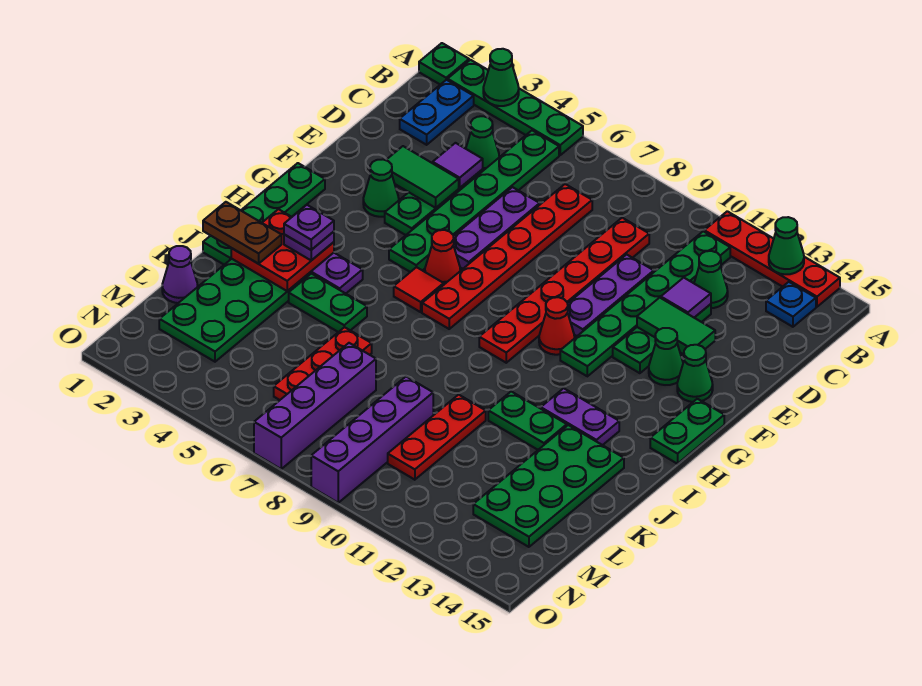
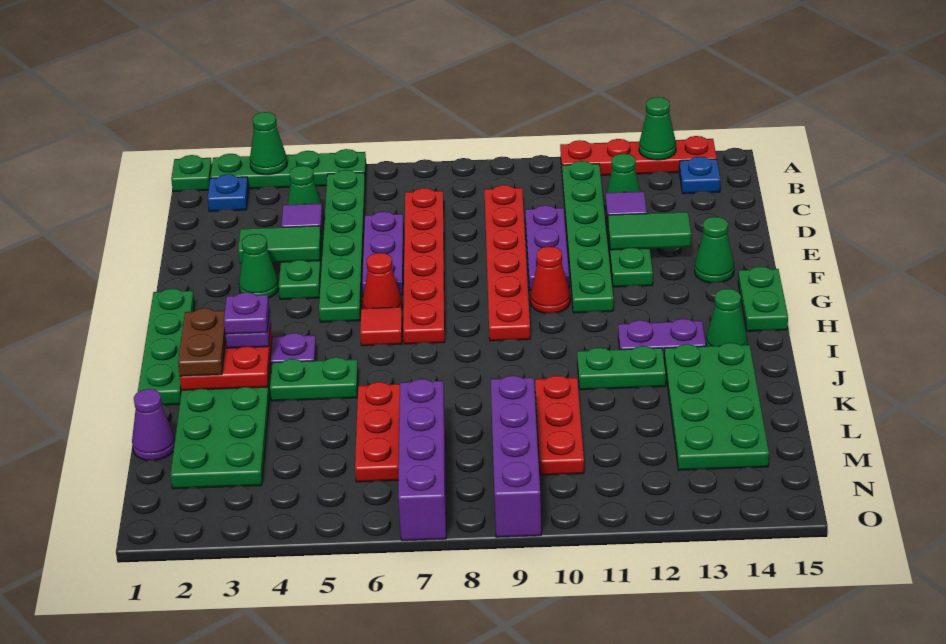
blue 1x2 plate [400,80,474,145] -> blue 1x1 plate [207,174,249,211]
green 1x1 cone [649,328,683,385] -> green 1x1 cone moved to [706,289,747,346]
brown 1x2 plate [203,202,282,264] -> brown 1x2 plate turned to [178,308,226,376]

